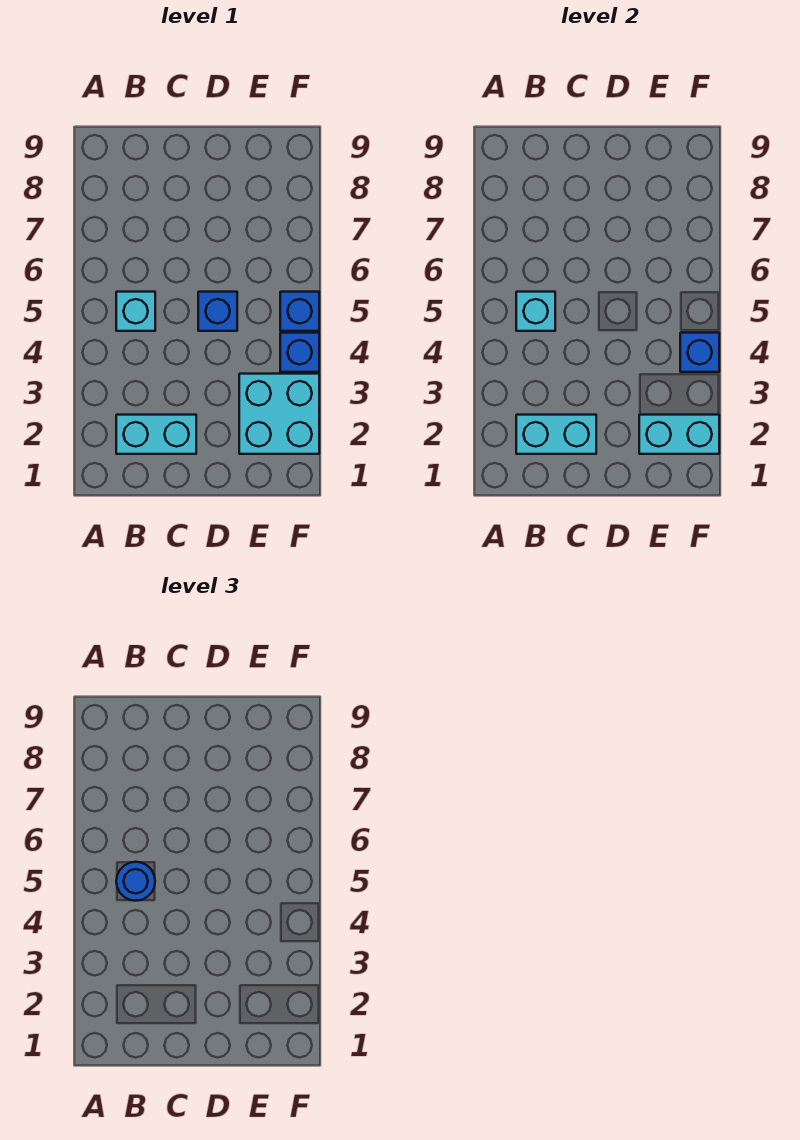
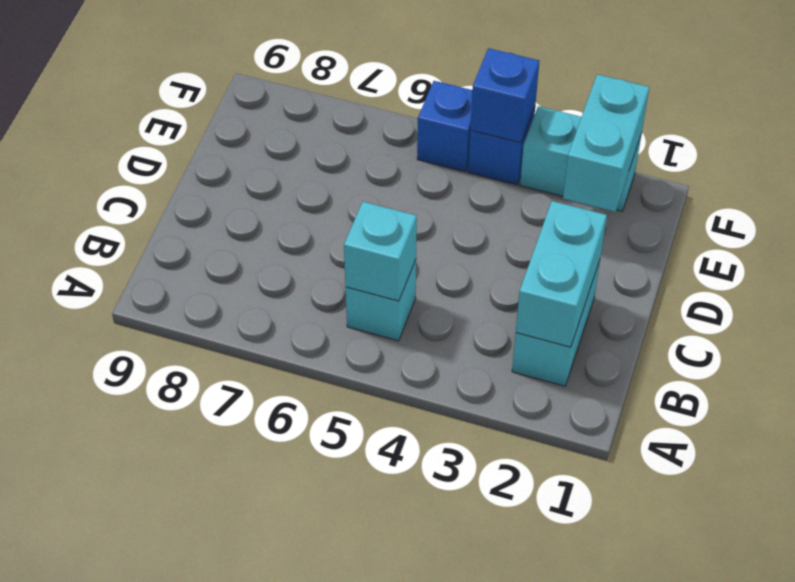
blue 1x1 round brick [116,862,155,901] -> none
blue 1x1 brick [198,292,237,331] -> none
cyan 2x2 brick [239,374,319,454] -> cyan 1x2 brick [520,106,642,211]

